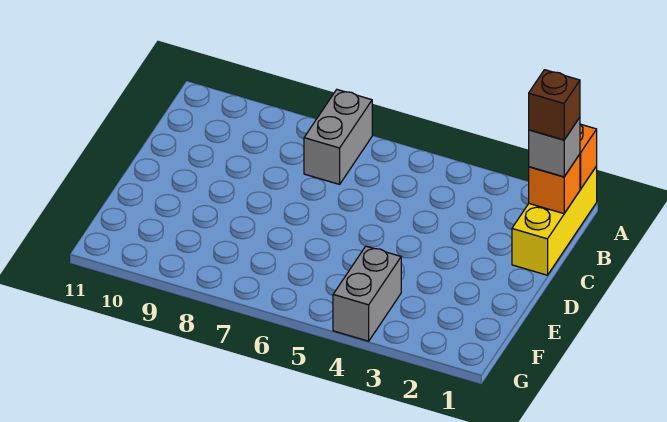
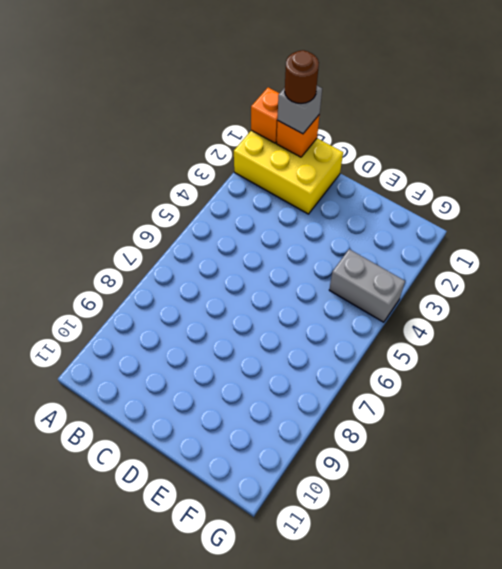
yellow 1x3 brick [512,166,597,275] -> yellow 2x3 brick [234,130,343,214]
grey 1x2 brick [304,90,372,184] -> none
brown 1x1 brick [529,70,580,140] -> brown 1x1 round brick [285,50,319,103]

